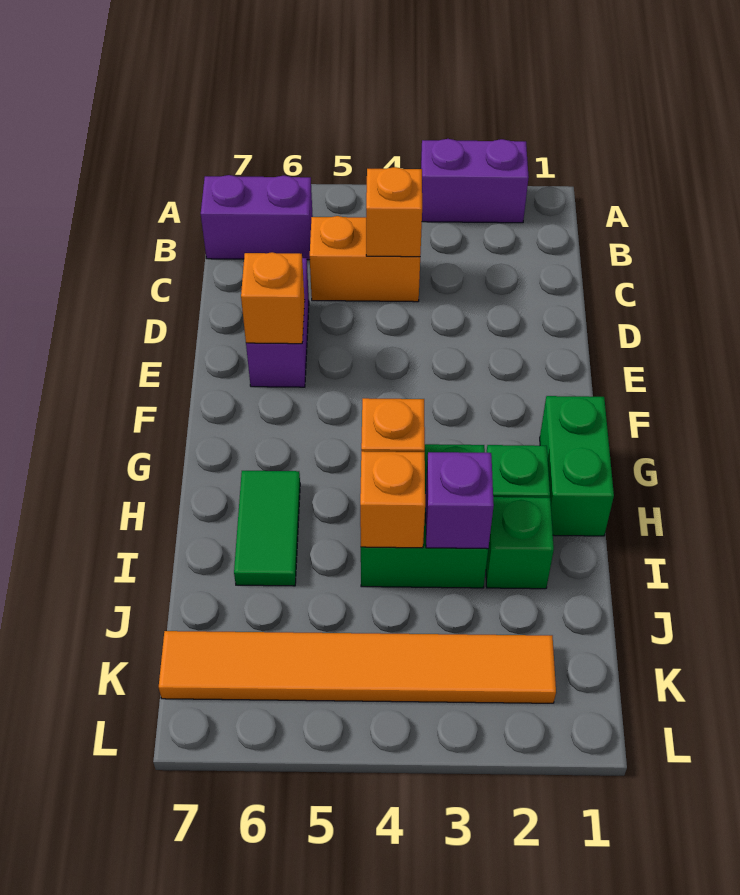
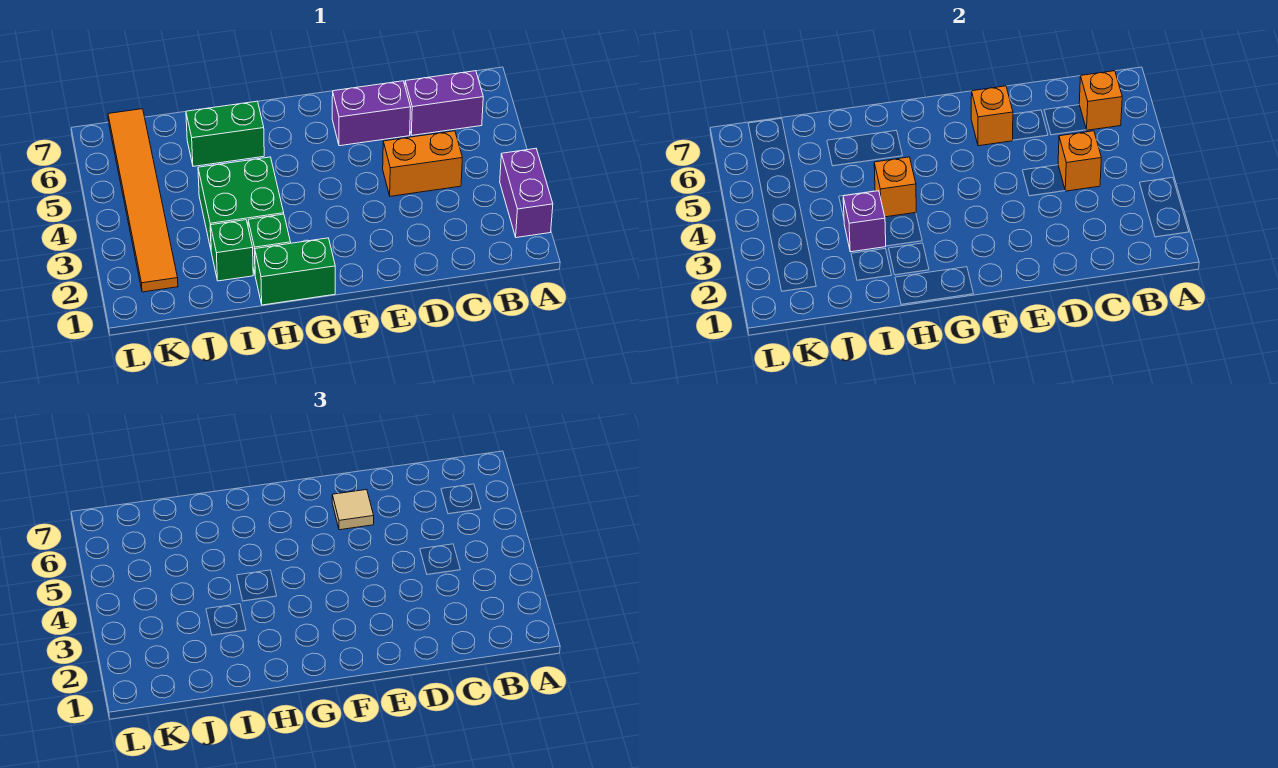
purple 1x2 brick [201,175,313,260] -> purple 1x2 brick turned to [405,71,483,135]
orange 1x2 brick [310,216,420,302] -> orange 1x2 brick turned to [383,131,462,196]
none -> tan 1x1 tile [332,490,374,530]
green 1x2 tile [234,471,300,586] -> green 1x2 brick [186,101,264,166]
orange 1x1 brick [360,451,425,548] -> orange 1x1 brick moved to [1079,71,1122,130]

